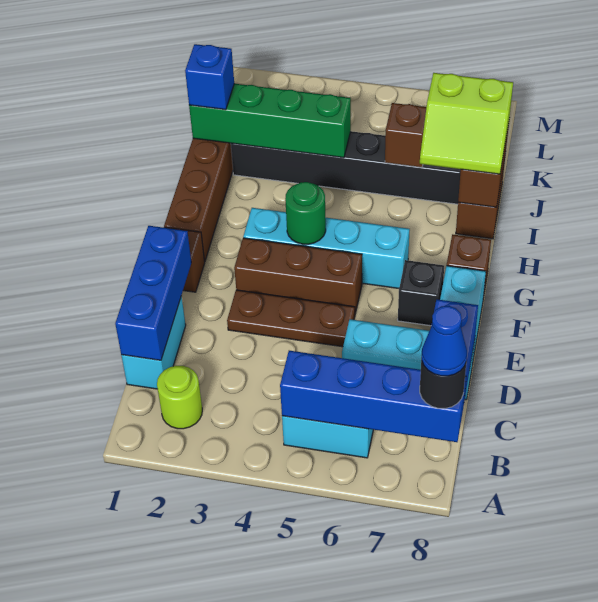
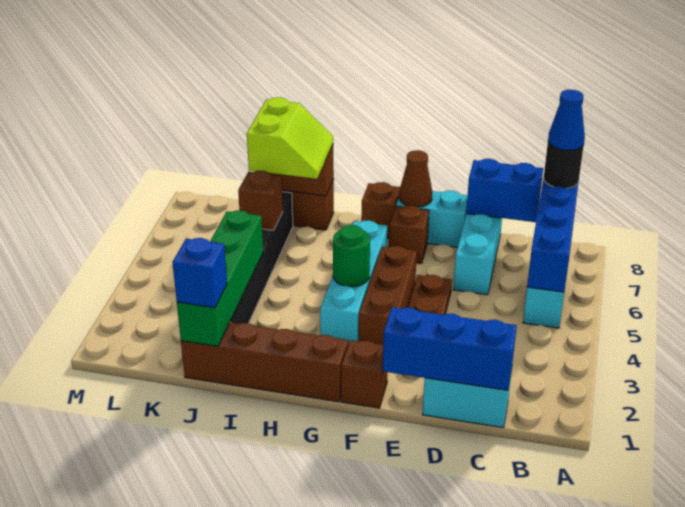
lime 1x1 round brick [157,366,202,429] -> none
black 1x1 brick [398,260,444,326] -> brown 1x1 brick [389,205,429,263]
none -> brown 1x1 cone [399,150,432,207]

